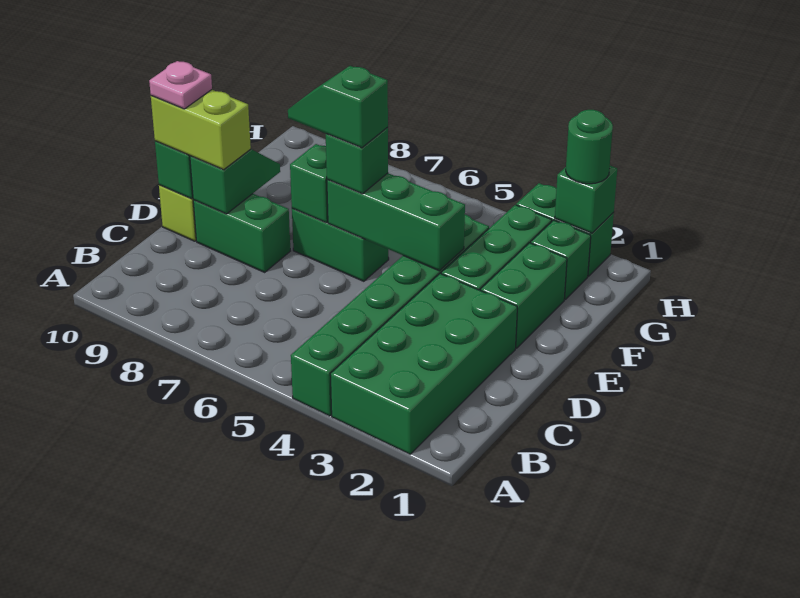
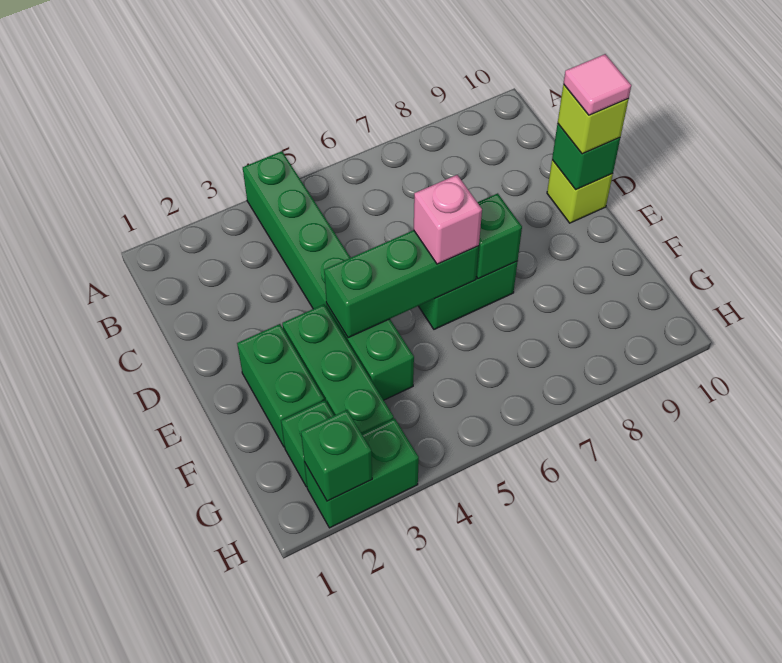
green 2x4 brick [330,274,517,454] -> none
green 1x2 brick [193,194,290,272] -> none
green 1x2 slope [190,149,280,214] -> none
lime 1x2 brick [151,90,251,170] -> lime 1x1 brick [558,85,629,154]
pink 1x1 plate [149,61,212,109] -> pink 1x1 tile [563,54,631,115]
green 1x1 brick [326,127,388,194] -> pink 1x1 brick [414,175,482,264]
green 1x2 slope [288,66,388,148] -> none
green 1x1 round brick [566,110,613,184] -> none

